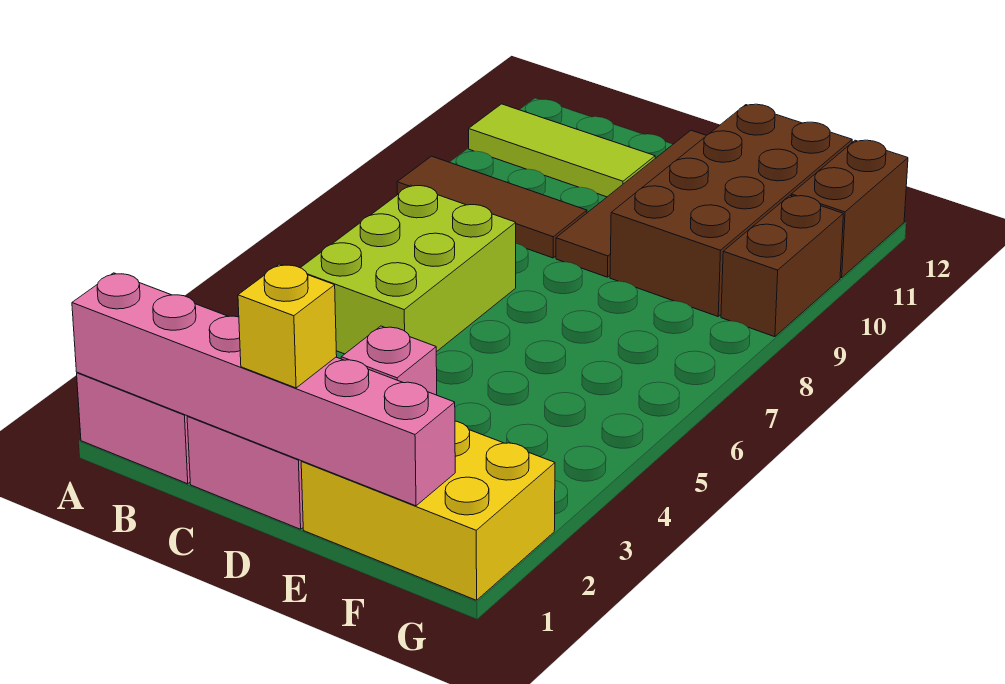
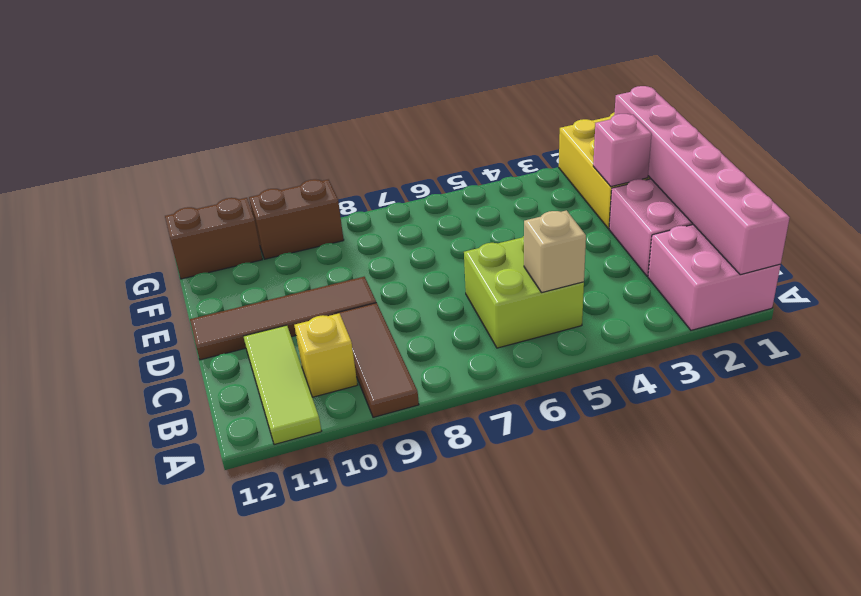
lime 2x3 brick [301,185,516,354] -> lime 2x2 brick [464,236,584,348]
none -> tan 1x1 brick [524,210,586,293]
yellow 1x1 brick [238,264,337,388] -> yellow 1x1 brick moved to [294,313,357,397]
brown 2x4 brick [610,104,852,316] -> none

